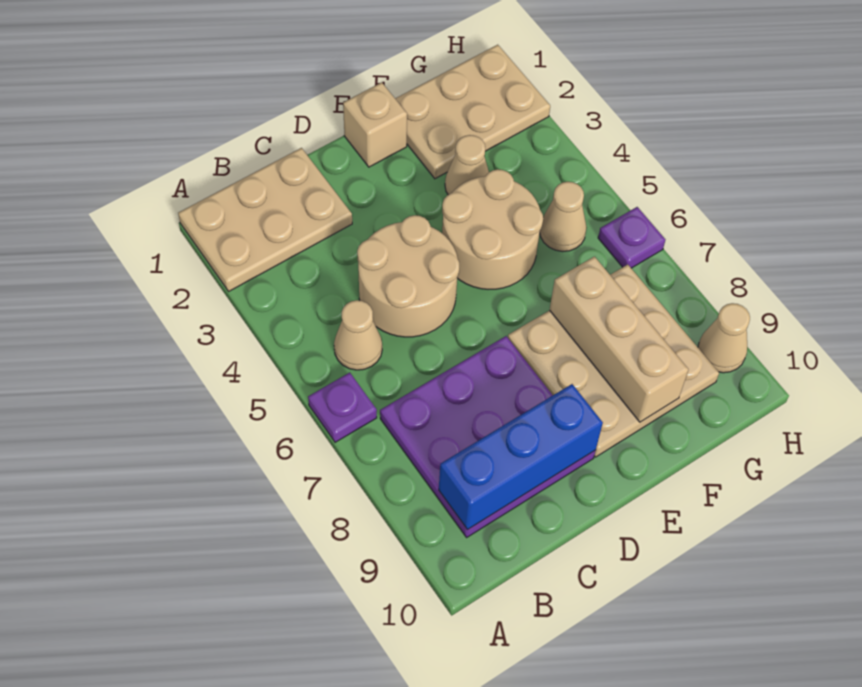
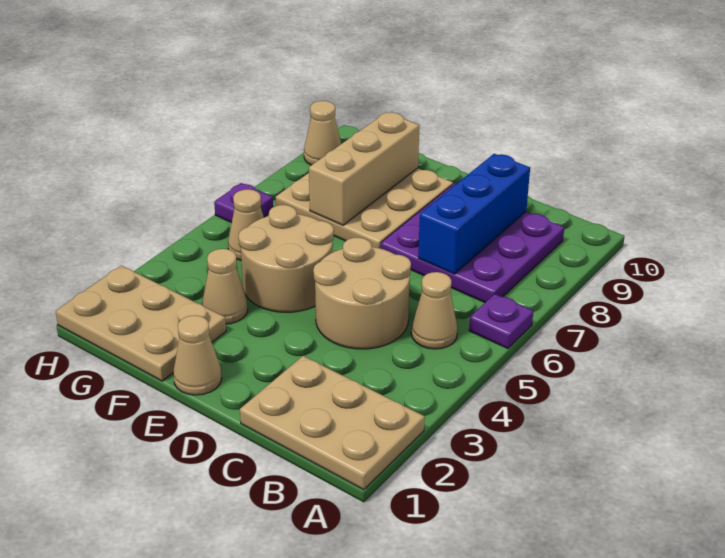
blue 1x3 brick [439,384,603,529] -> blue 1x3 brick turned to [418,154,530,274]
tan 1x1 brick [343,82,407,167] -> tan 1x1 cone [173,315,222,395]

